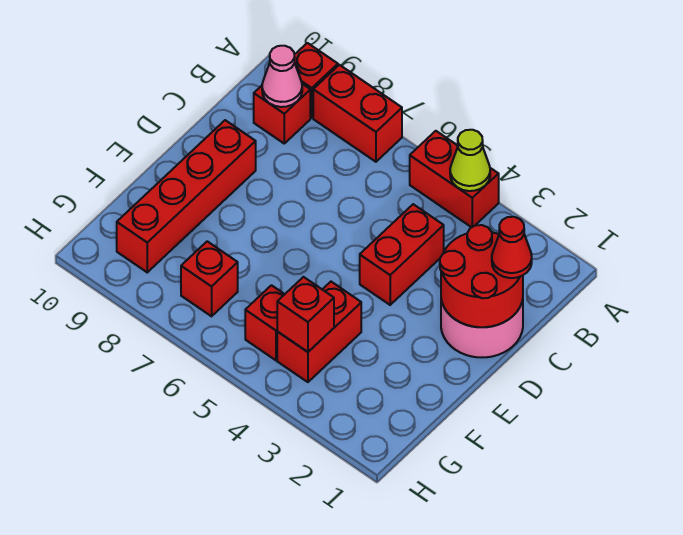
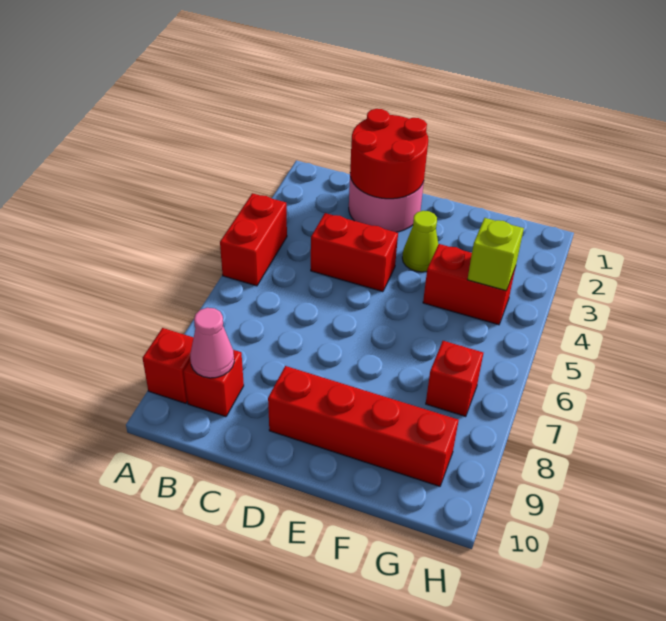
lime 1x1 cone [450,130,490,191] -> lime 1x1 cone moved to [402,211,438,272]
red 1x2 brick [313,65,402,162] -> none
red 1x1 cone [492,217,532,278] -> none
red 1x1 brick [277,277,334,352] -> lime 1x1 brick [468,218,524,290]
red 1x1 brick [245,285,285,360] -> none

